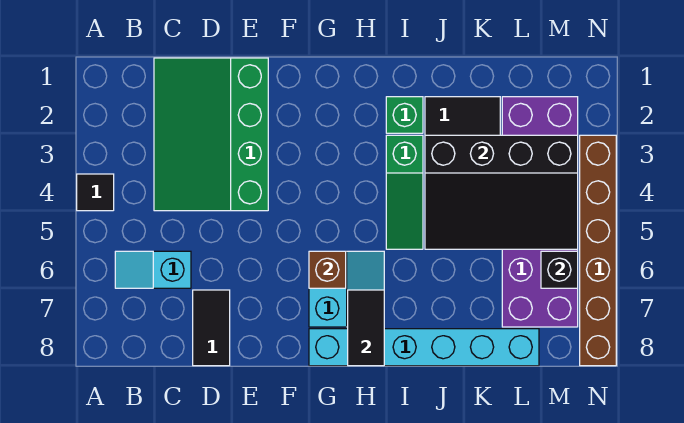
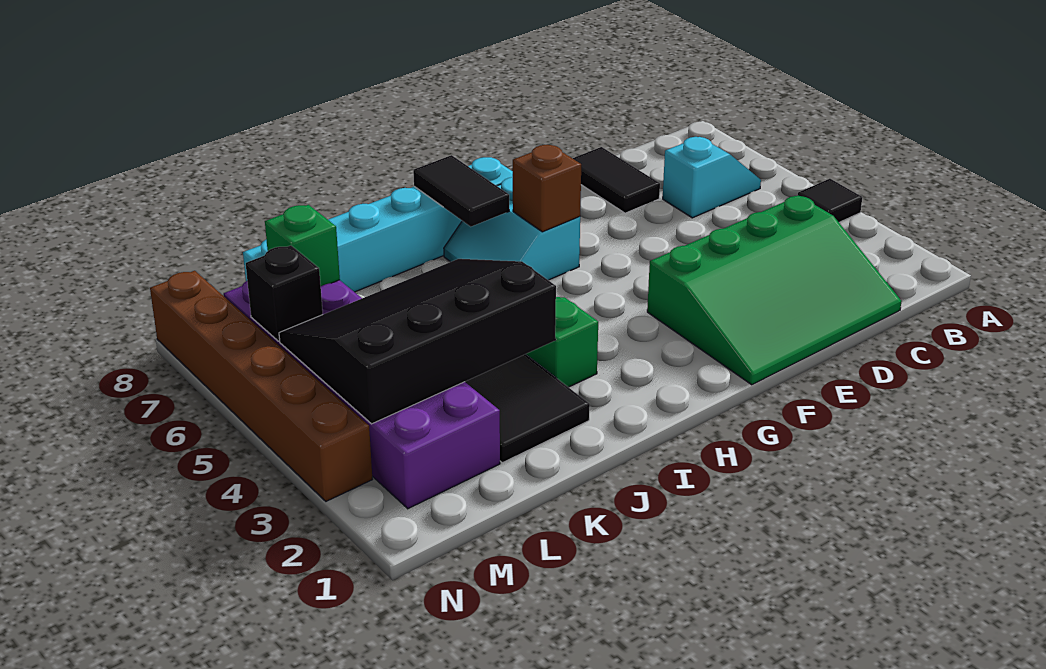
green 3x4 slope [154,58,268,211] -> green 3x4 slope turned to [647,196,902,385]
green 1x1 brick [386,97,423,133] -> green 1x1 brick moved to [265,205,340,286]

